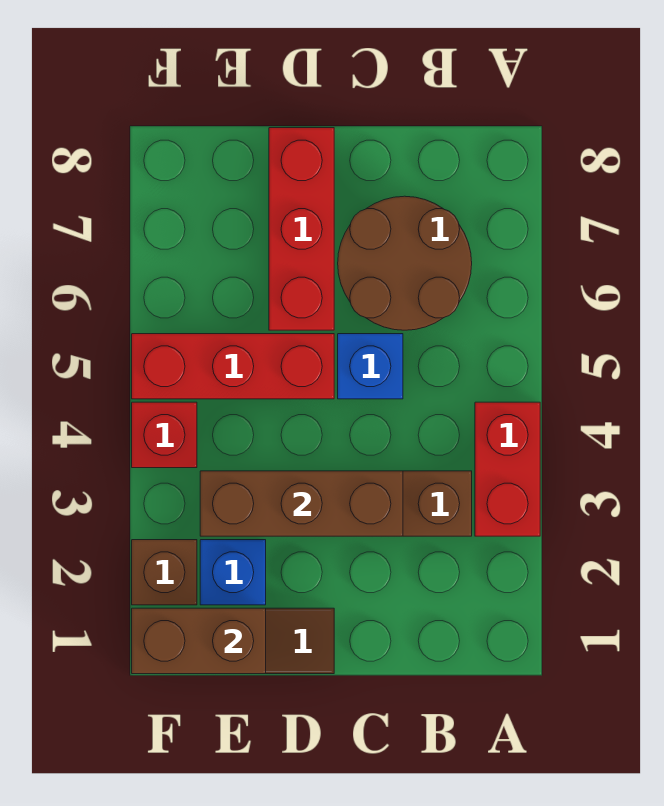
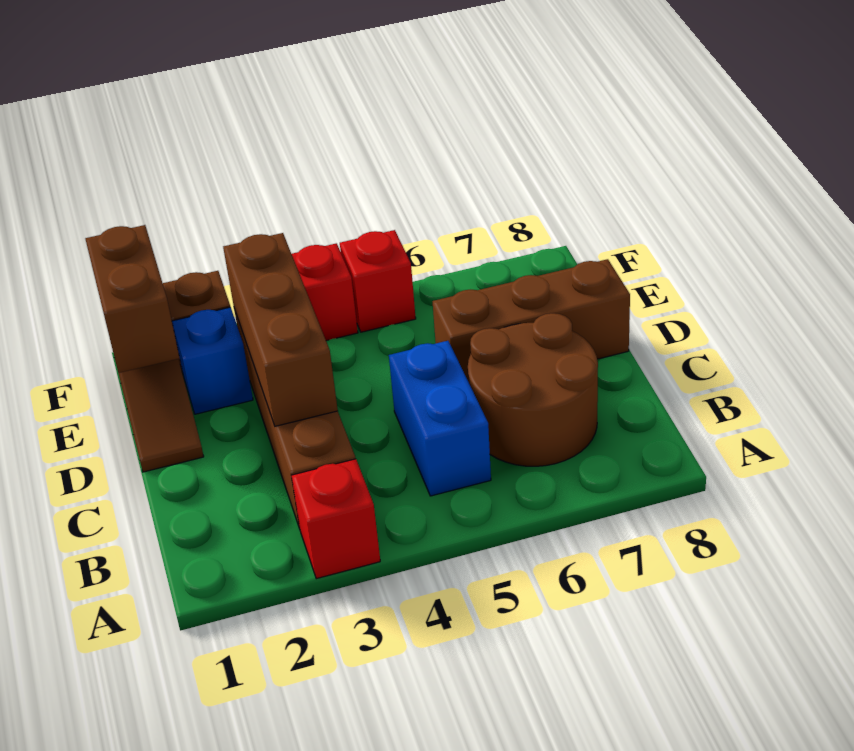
red 1x2 brick [475,402,540,536] -> red 1x1 brick [291,459,380,579]
blue 1x1 brick [338,334,403,399] -> blue 1x2 brick [389,341,491,496]
red 1x3 brick [132,334,334,399] -> red 1x1 brick [340,230,416,332]
red 1x3 brick [269,128,334,330] -> brown 1x3 brick [433,259,630,382]

